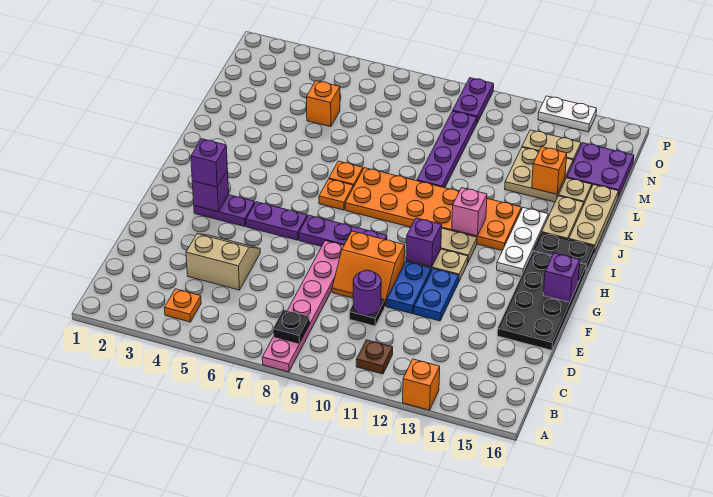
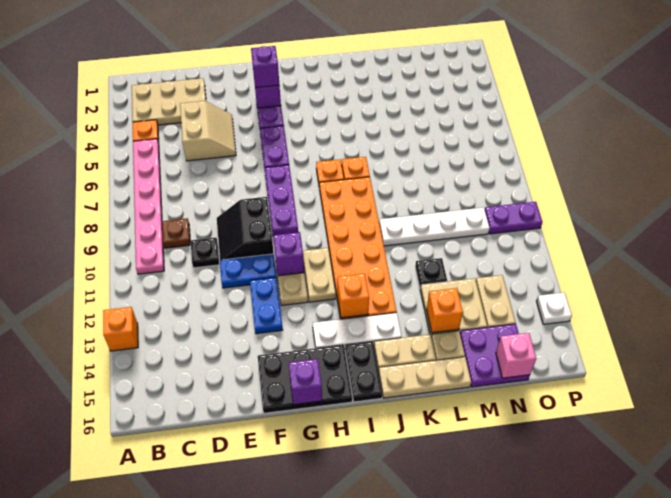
pink 1x6 plate [262,241,344,372] -> pink 1x6 plate turned to [133,139,164,274]
none -> tan 2x3 plate [132,78,206,125]
black 1x1 plate [273,310,310,343] -> black 1x1 plate moved to [415,258,447,289]
brown 1x1 plate [356,340,393,374] -> brown 1x1 plate moved to [162,218,190,248]
purple 1x1 round brick [353,270,381,315] -> none
orange 2x2 slope [332,231,405,306] -> black 2x2 slope [217,197,274,260]
blue 1x2 plate [414,269,459,321] -> blue 1x2 plate turned to [250,277,283,334]
black 2x4 plate [497,252,586,350] -> black 2x3 plate [258,345,352,413]
pink 1x1 brick [452,188,487,236] -> pink 1x1 brick moved to [496,333,536,378]
purple 1x4 plate [417,111,477,188] -> white 1x4 plate [379,207,490,246]
orange 1x1 brick [306,81,340,127] -> orange 1x1 brick moved to [337,274,369,318]
white 1x2 plate [538,96,597,132] -> white 1x1 plate [537,293,572,324]

